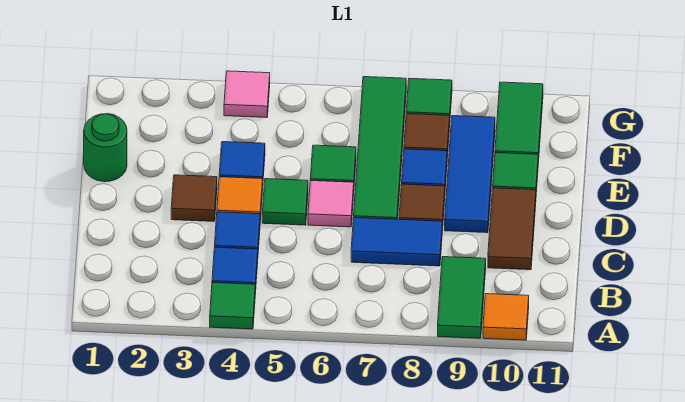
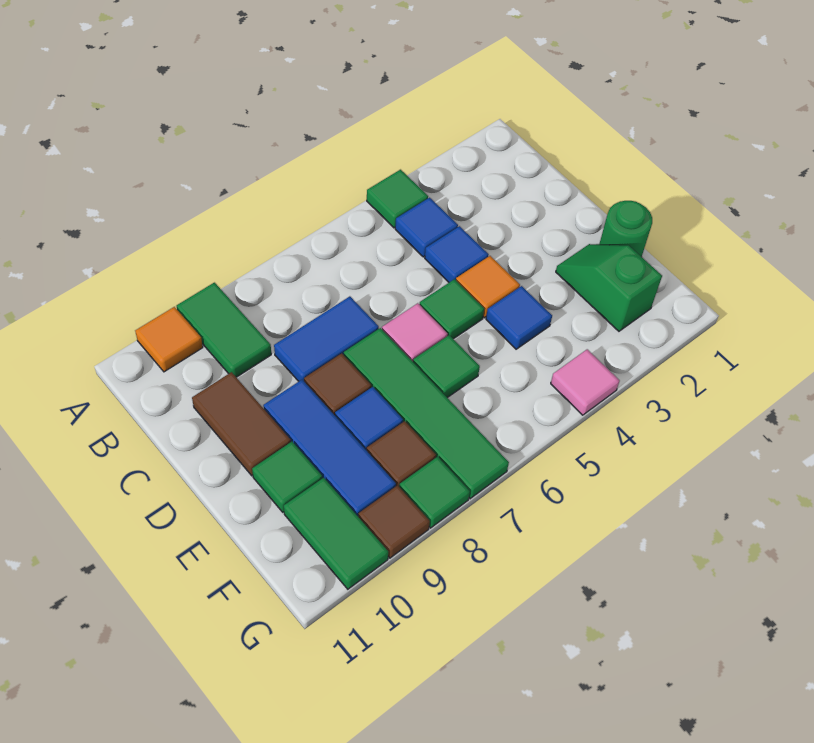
brown 1x1 tile [171,175,217,221] -> brown 1x1 tile moved to [358,485,430,558]
none -> green 1x2 slope [556,244,662,331]

